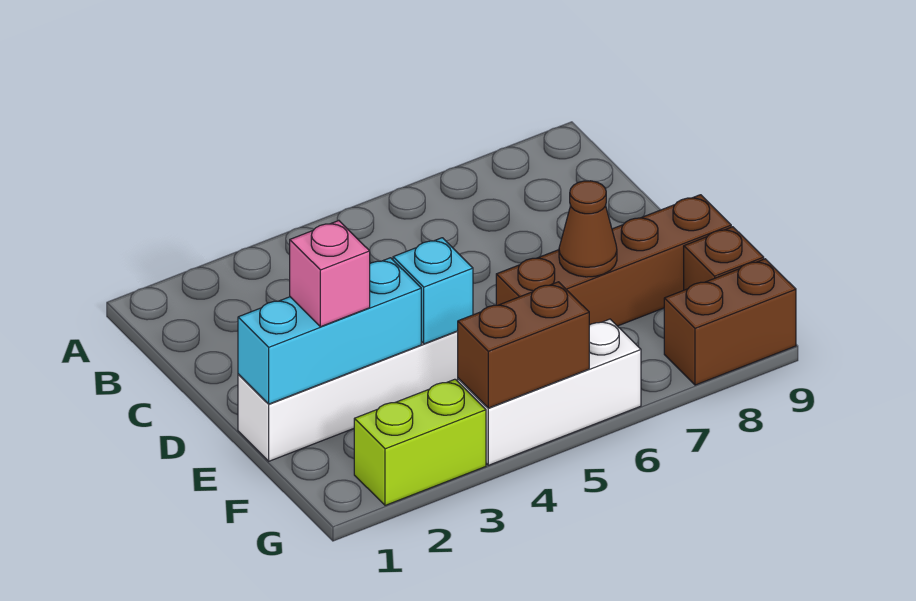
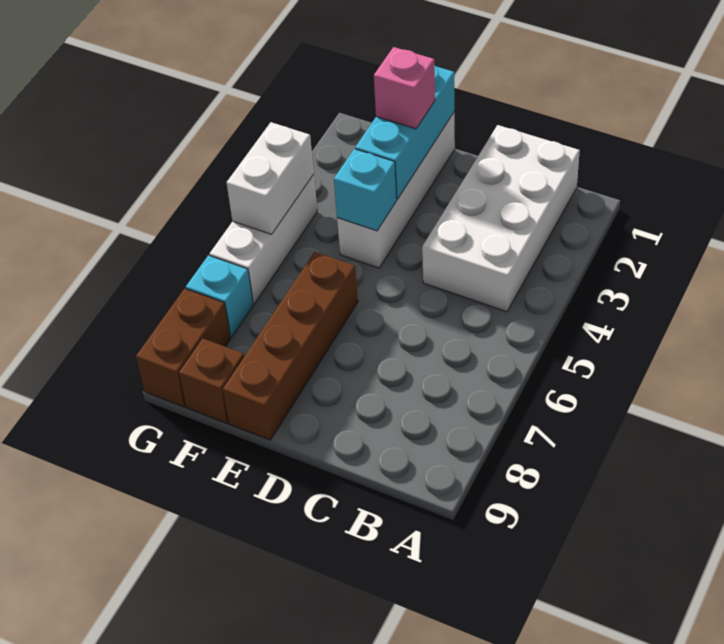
none -> white 2x4 brick [422,125,580,312]
brown 1x1 cone [559,181,617,277] -> none
lime 1x2 brick [354,379,486,505] -> none
brown 1x2 brick [458,282,589,408] -> white 1x2 brick [227,122,314,234]
none -> cyan 1x1 brick [186,255,253,337]

